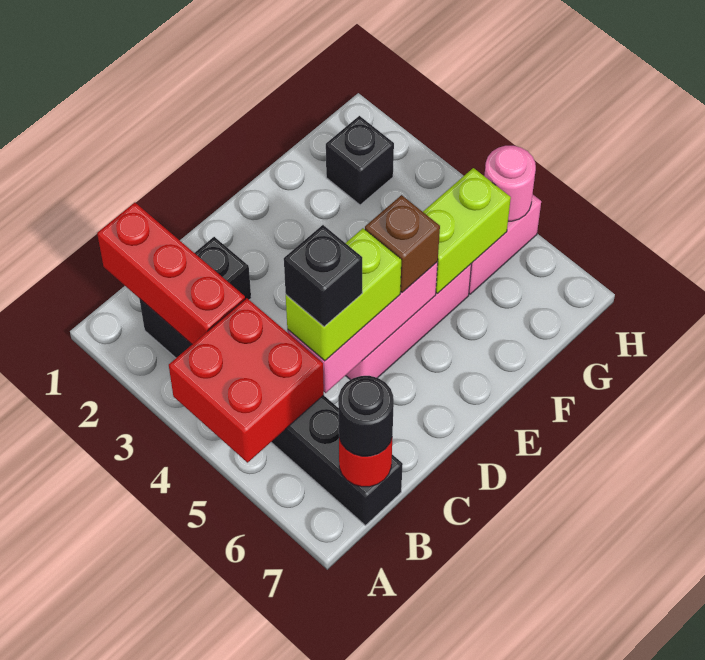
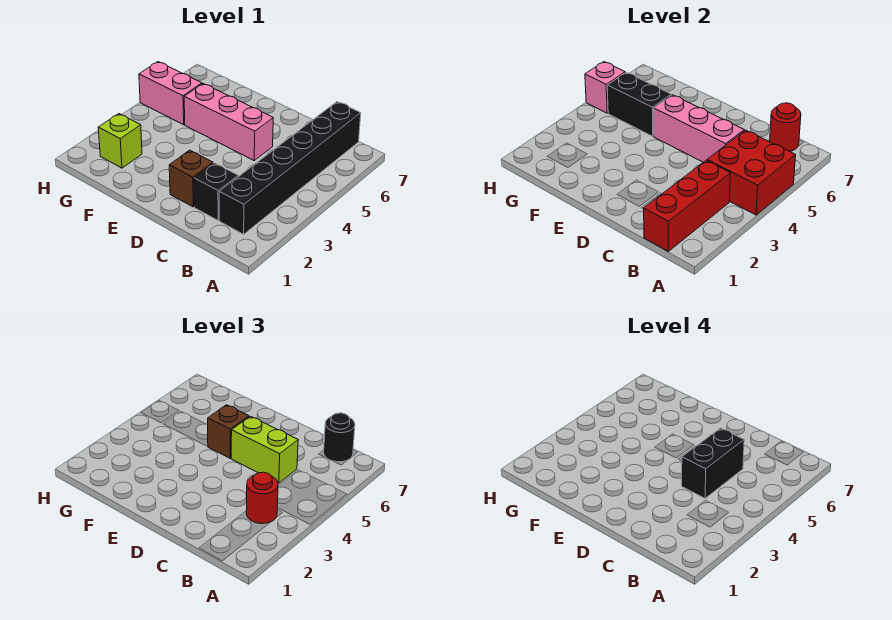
none -> red 1x1 round brick [246,472,278,524]
black 1x1 brick [284,225,362,327] -> black 1x2 brick [682,428,744,498]
none -> brown 1x1 brick [169,150,213,207]
lime 1x2 brick [423,168,511,294] -> black 1x2 brick [607,72,671,136]
black 1x1 brick [326,116,394,205] -> lime 1x1 brick [98,114,142,168]
pink 1x1 round brick [484,146,536,221] -> pink 1x1 brick [585,62,625,113]

